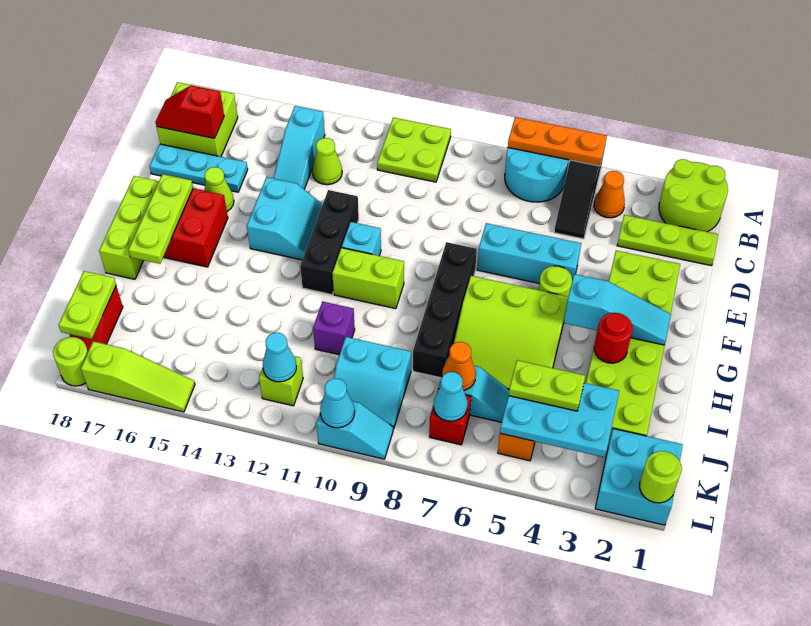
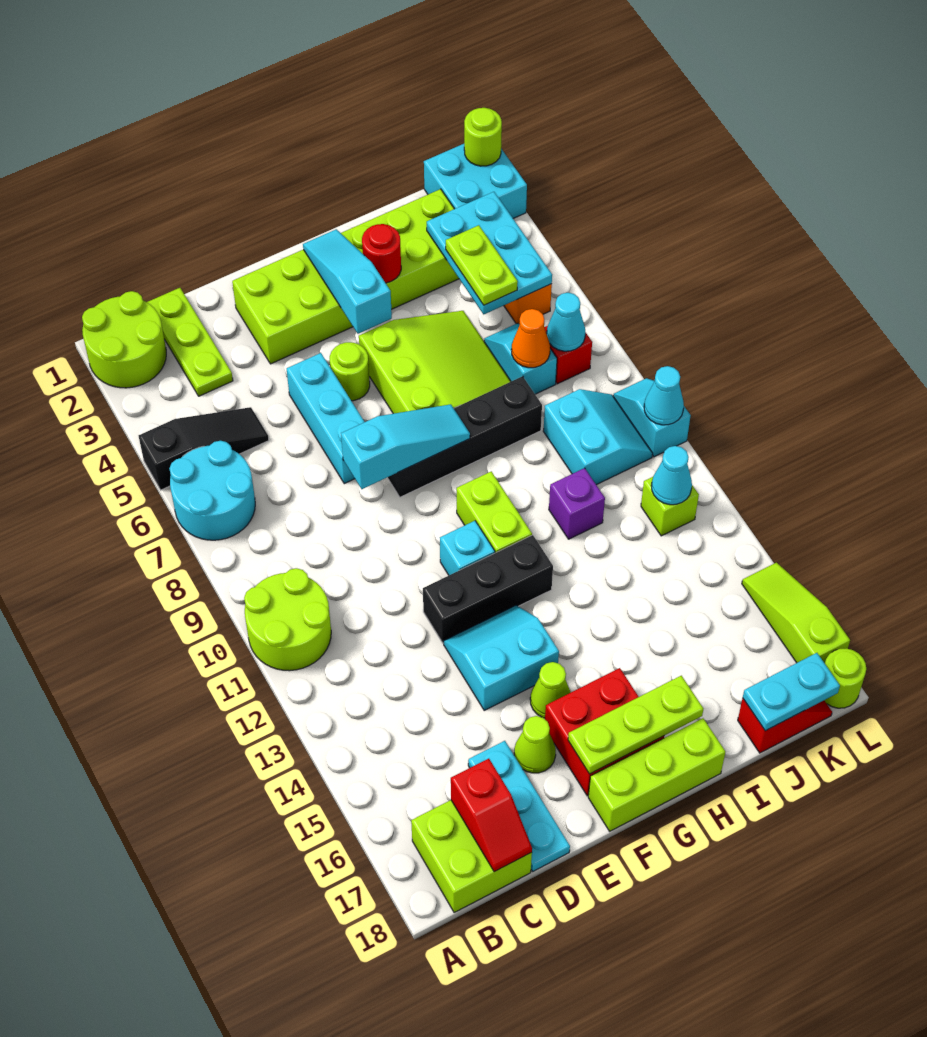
orange 1x3 plate [508,117,607,166] -> none
lime 2x2 plate [377,117,451,182] -> lime 2x2 round brick [244,568,331,671]
orange 1x1 cone [594,171,625,218] -> none
cyan 1x3 slope [274,106,325,189] -> cyan 1x3 slope moved to [341,404,470,489]
lime 1x1 cone [312,138,342,185] -> lime 1x1 cone moved to [530,662,571,718]
lime 1x2 plate [59,271,116,339] -> cyan 1x2 plate [743,653,840,731]

